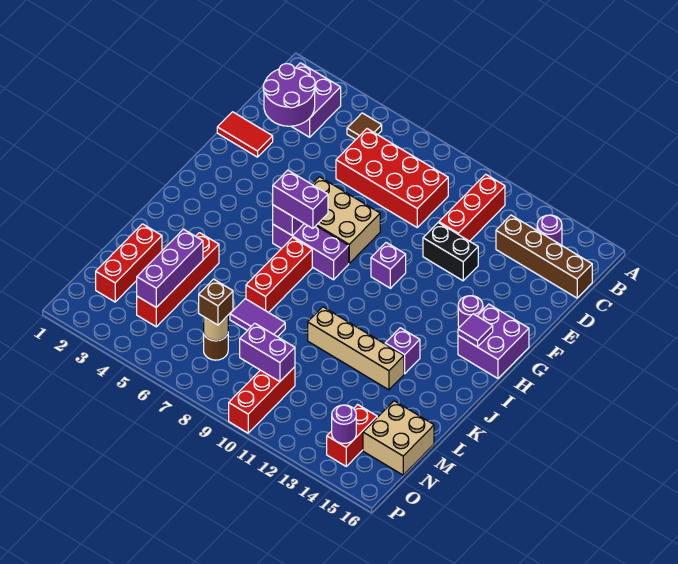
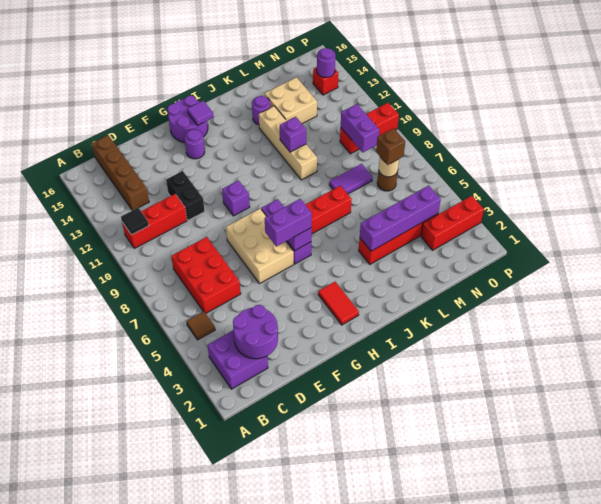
none -> black 1x1 tile [121,208,149,235]
purple 1x1 round brick [537,215,562,245] -> purple 1x1 round brick moved to [252,96,271,125]
red 2x4 brick [336,129,448,227] -> red 2x3 brick [171,237,241,313]
red 1x2 tile [217,112,273,157] -> red 1x2 tile moved to [318,282,359,325]
purple 2x2 brick [458,304,529,378] -> purple 2x2 round brick [168,96,208,143]
purple 1x2 brick [272,170,328,228] -> purple 1x2 brick turned to [265,199,312,246]
purple 1x1 brick [385,328,420,374] -> purple 1x1 brick moved to [280,117,306,152]
red 1x3 brick [96,224,162,302] -> red 1x3 brick moved to [421,196,484,250]
purple 1x3 brick [137,229,203,307] -> purple 1x4 brick [360,186,441,251]
purple 1x2 tile [230,299,285,337] -> purple 1x2 tile turned to [329,164,372,194]
tan 2x2 brick [363,401,434,475] -> tan 2x2 brick moved to [265,77,317,124]
red 1x2 brick [327,405,377,466] -> red 1x1 brick [313,67,338,95]

